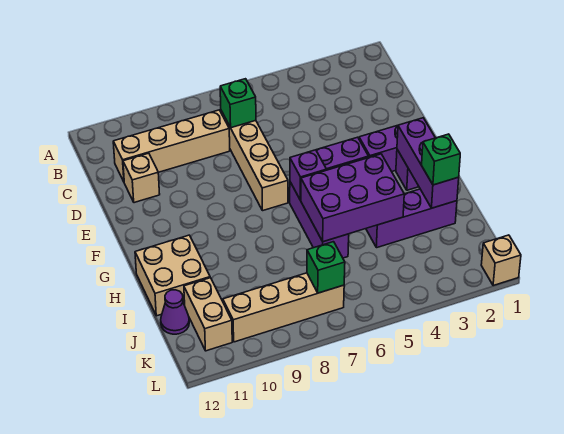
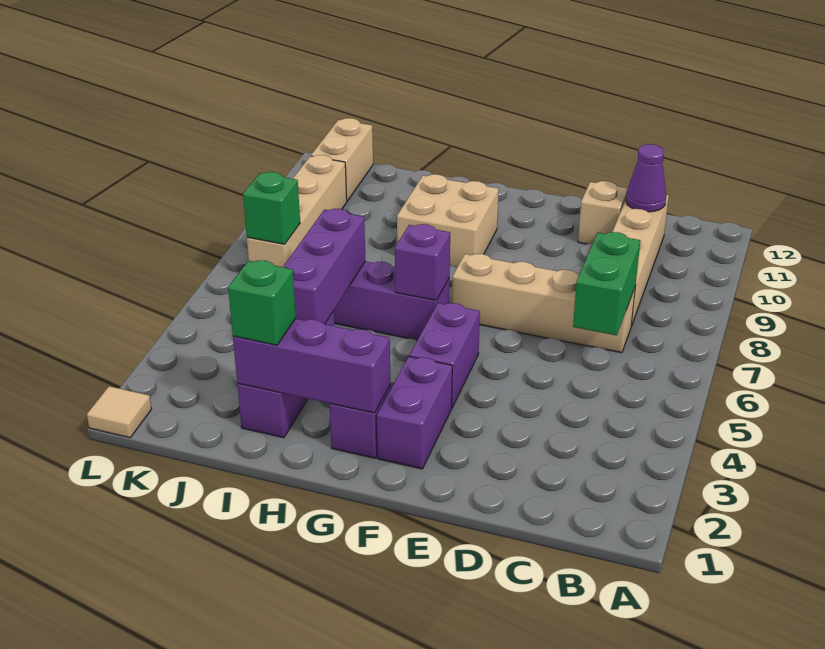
green 1x1 brick [220,79,256,128] -> green 1x2 brick [573,232,640,335]
purple 2x3 brick [301,154,404,242] -> purple 1x3 brick [283,209,365,324]
tan 2x2 brick [135,235,210,316] -> tan 2x2 brick moved to [397,174,499,267]
tan 1x2 brick [184,278,232,351] -> tan 1x2 brick turned to [311,118,373,201]
purple 1x1 cone [161,290,189,334] -> purple 1x1 cone moved to [626,144,666,212]
tan 1x1 brick [481,235,521,286] -> tan 1x1 tile [87,386,151,438]

